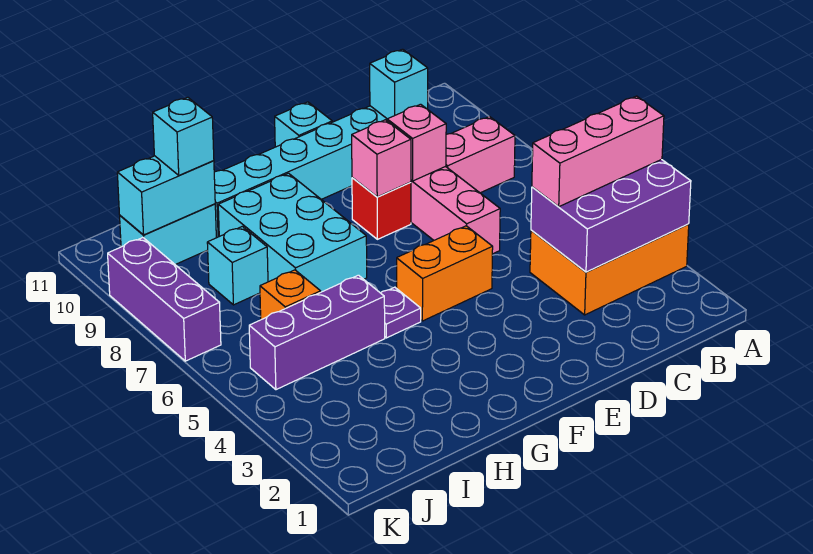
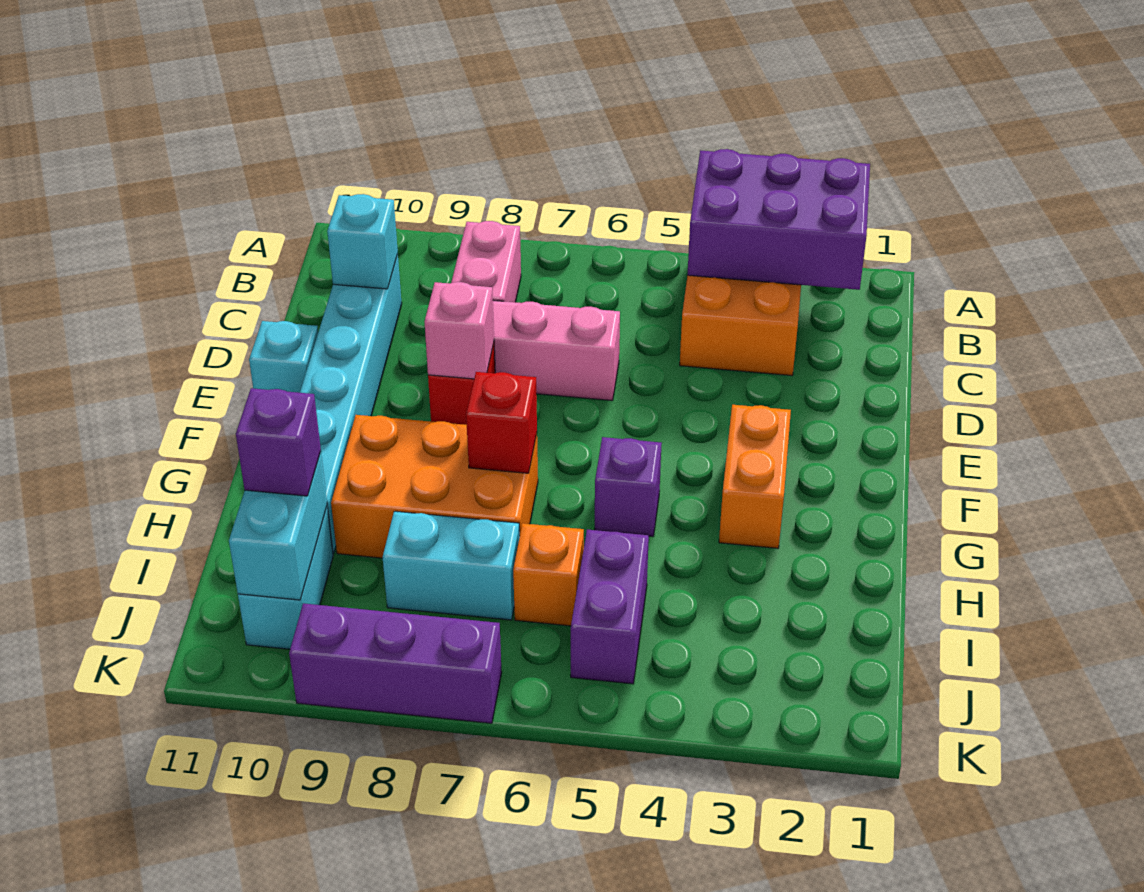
purple 2x3 brick [531,159,691,272] -> purple 2x3 brick turned to [687,149,870,290]
pink 1x3 brick [532,96,664,207] -> none
pink 1x1 brick [387,104,446,181] -> none
orange 1x2 brick [397,226,493,321] -> orange 1x2 brick moved to [719,405,791,548]
purple 1x1 plate [381,287,421,338] -> purple 1x1 brick [595,437,662,536]
cyan 2x3 brick [218,173,367,292] -> orange 2x3 brick [331,415,538,558]
none -> red 1x1 brick [466,372,537,473]
purple 1x3 brick [249,275,385,390] -> purple 1x2 brick [571,529,649,684]
cyan 1x1 brick [207,226,268,305] -> cyan 1x2 brick [383,511,520,620]
cyan 1x1 brick [153,97,214,175] -> purple 1x1 brick [236,388,321,496]

